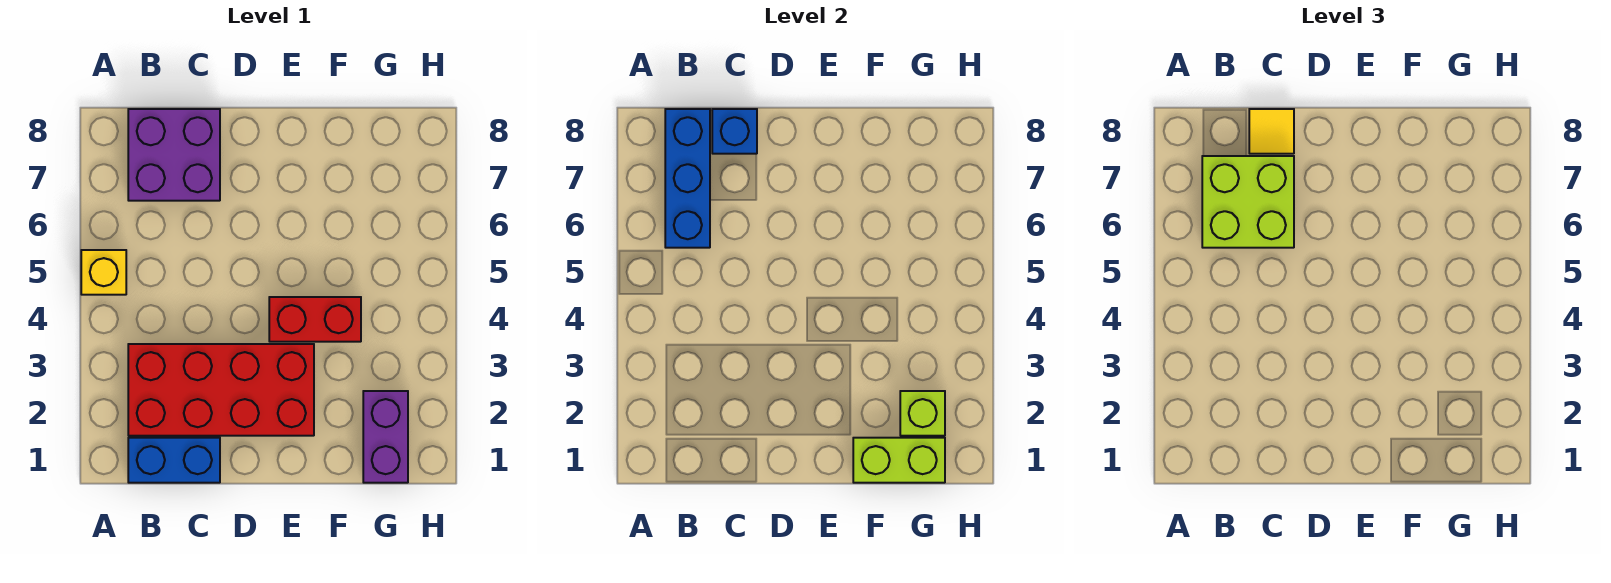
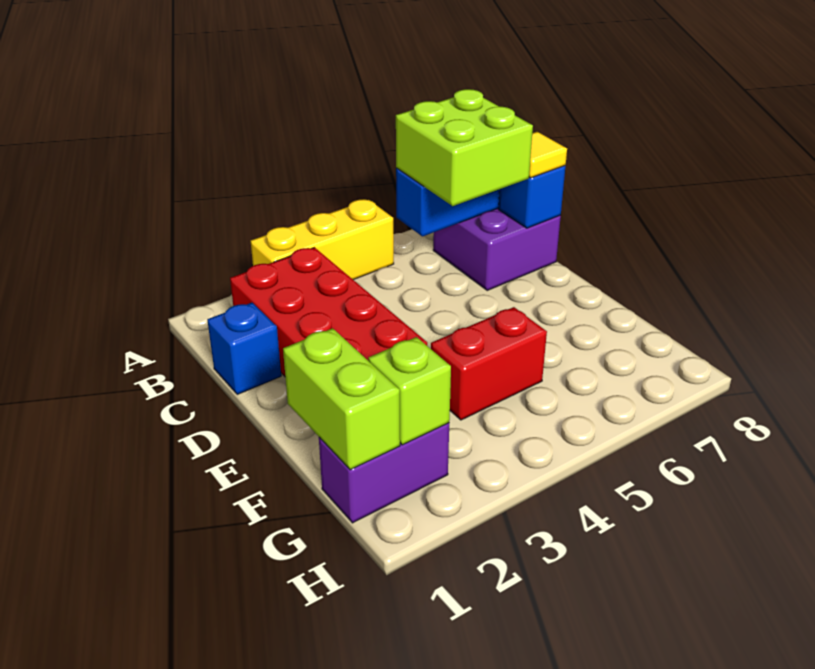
yellow 1x1 brick [81,250,126,295] -> yellow 1x3 brick [251,199,394,280]
blue 1x2 brick [128,438,220,483] -> blue 1x1 brick [207,303,281,394]
red 1x2 brick [269,297,361,342] -> red 1x2 brick turned to [431,307,547,420]

